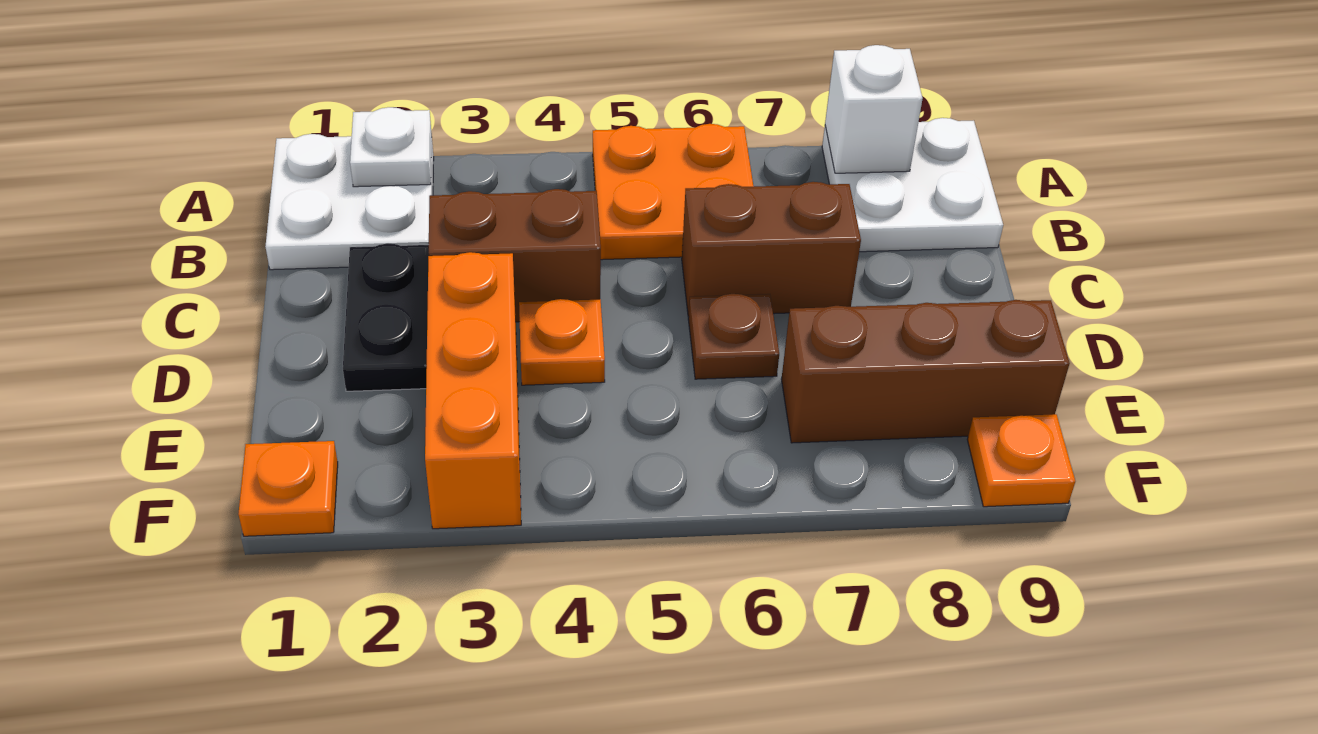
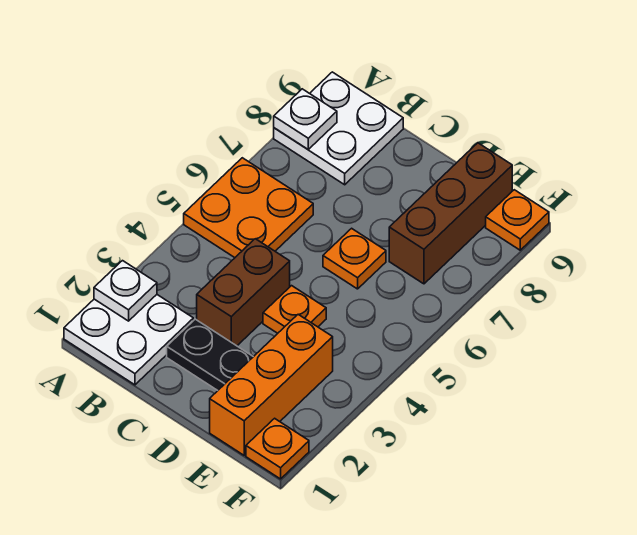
white 1x1 brick [825,45,923,173] -> white 1x1 plate [274,89,337,149]
brown 1x2 brick [682,182,861,316] -> none
orange 1x3 brick [425,252,521,529] -> orange 1x3 brick turned to [210,315,333,455]
brown 1x1 plate [688,294,779,379] -> orange 1x1 plate [323,228,386,289]

